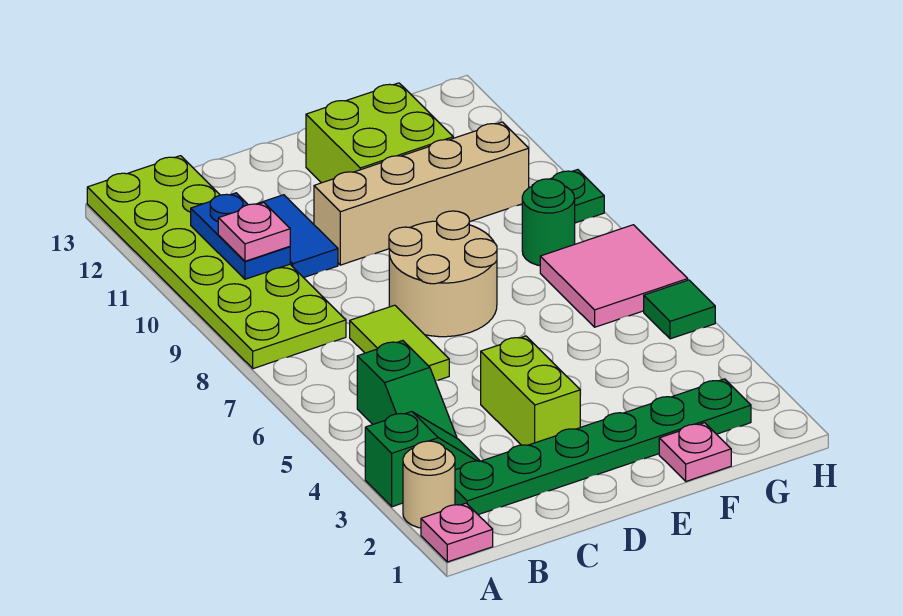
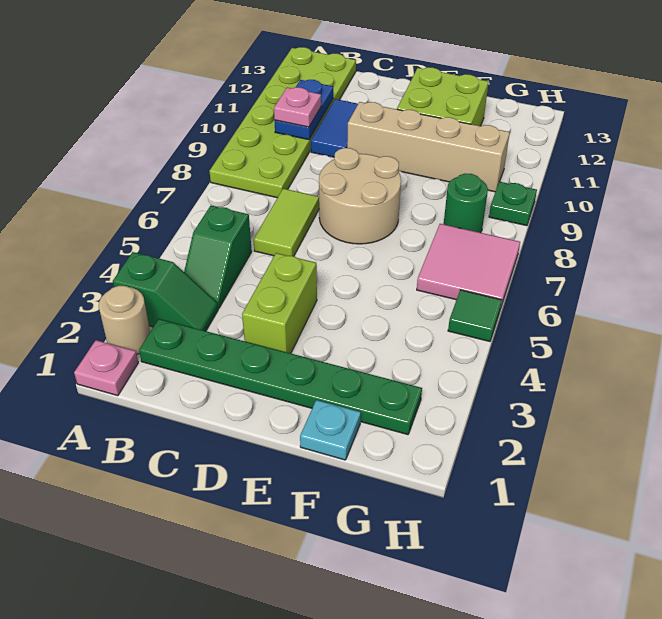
pink 1x1 plate [659,423,731,481] -> cyan 1x1 plate [300,400,361,460]

